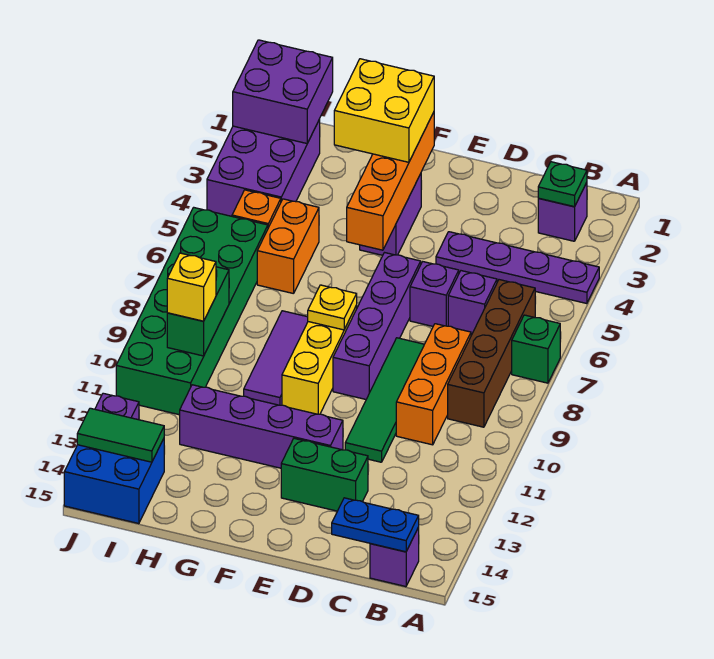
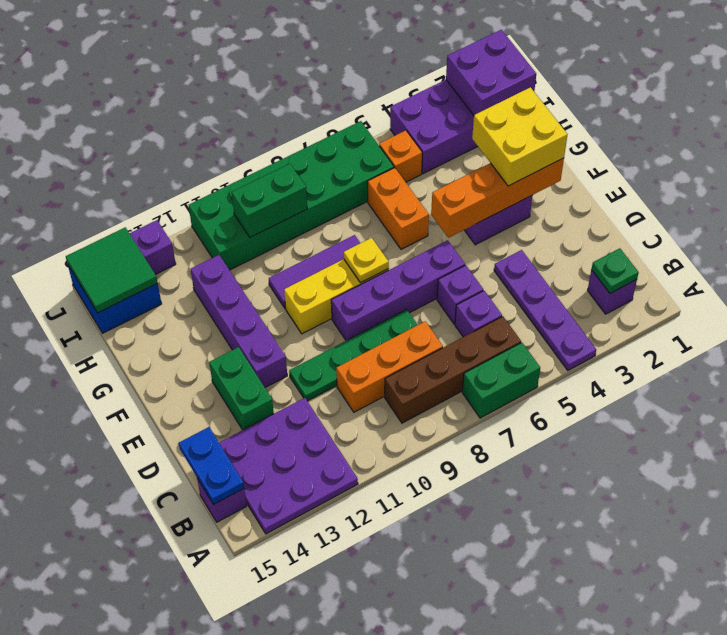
green 1x1 brick [512,315,560,383] -> green 1x2 brick [462,343,540,418]
none -> purple 3x3 plate [219,398,358,534]
green 1x4 tile [345,338,424,462] -> green 1x4 plate [289,309,417,401]
orange 1x2 brick [257,199,319,294] -> orange 1x2 brick turned to [368,168,429,249]
yellow 1x1 brick [167,253,216,321] -> none
green 1x2 tile [77,408,164,462] -> green 2x2 tile [66,227,158,313]

